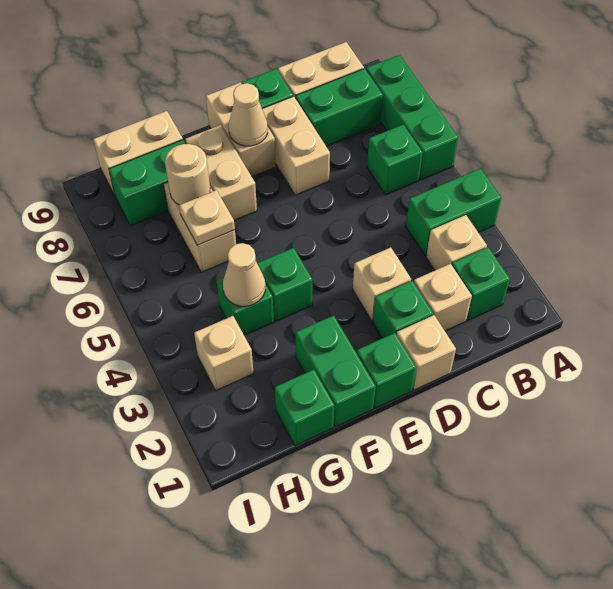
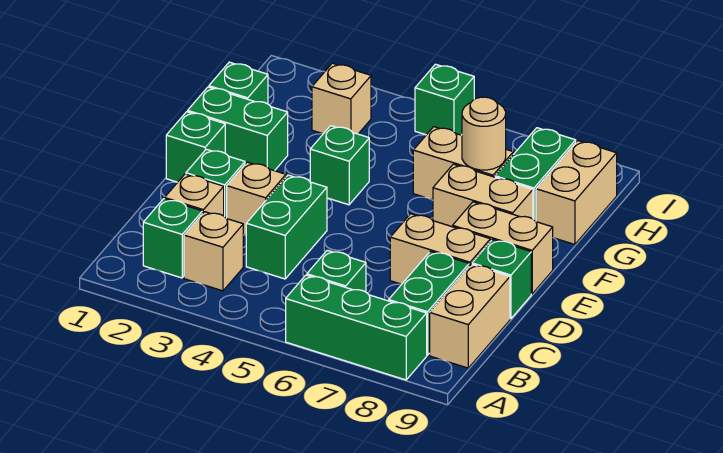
green 1x2 brick [406,169,501,256] -> green 1x2 brick moved to [246,175,327,279]
tan 1x1 brick [397,315,456,390] -> none
tan 1x1 cone [229,83,268,146] -> none
green 1x1 brick [216,277,274,335] -> green 1x1 brick moved to [415,64,474,135]
tan 1x1 cone [223,243,265,306] -> none
tan 1x1 plate [179,190,235,245] -> none

